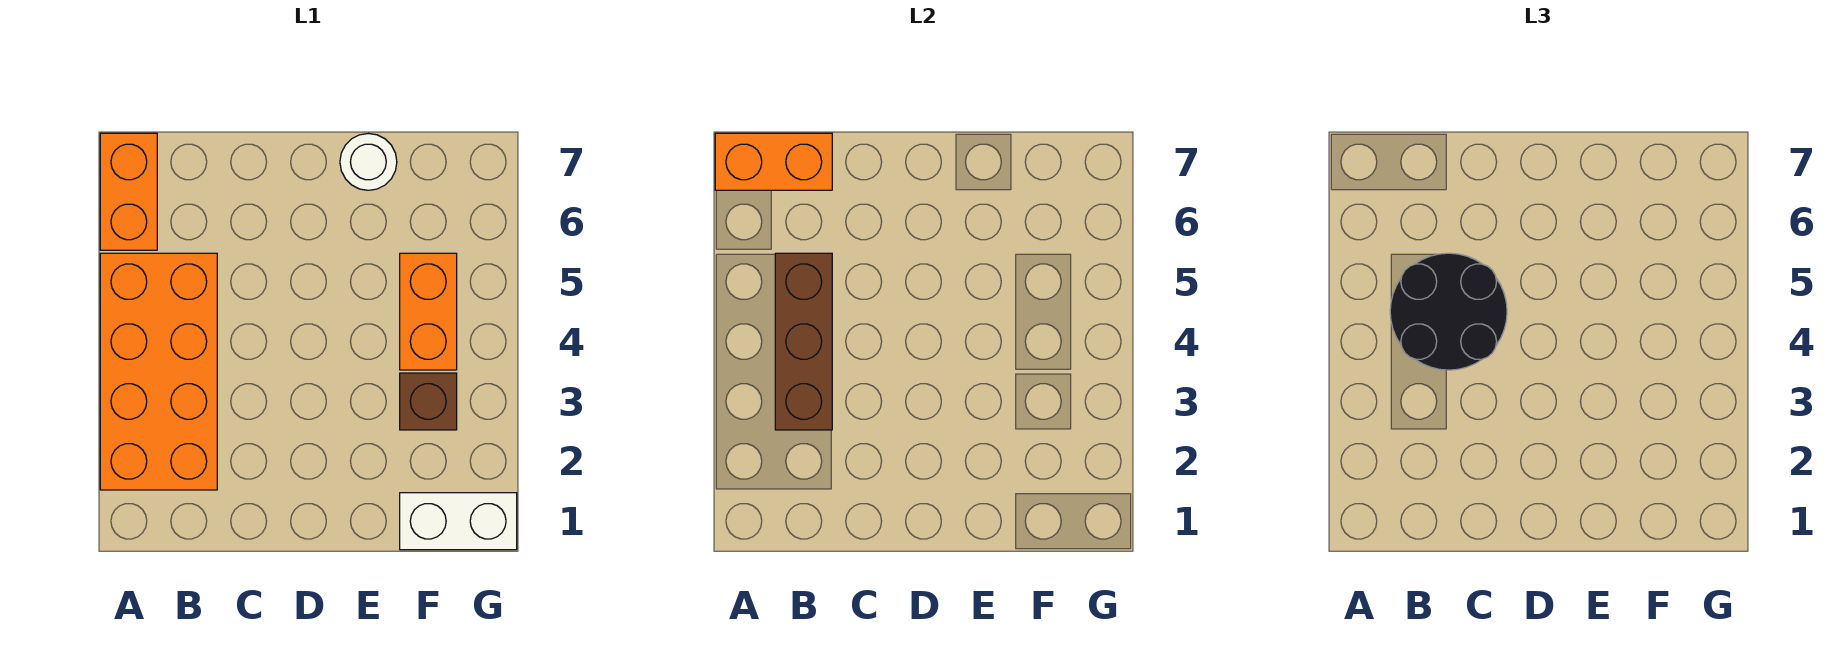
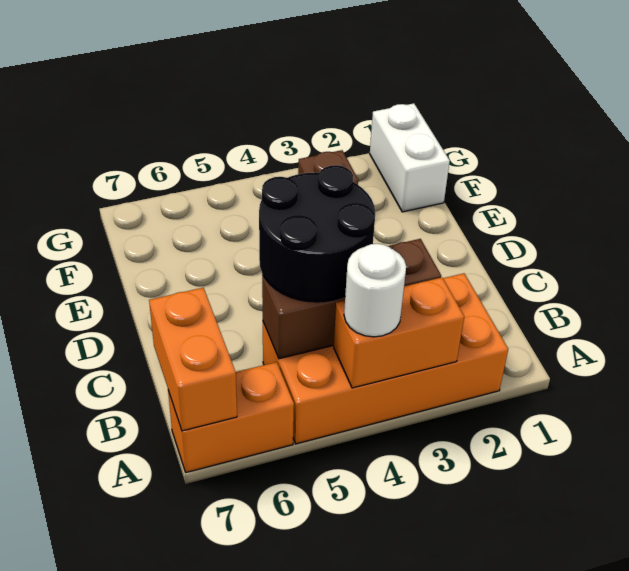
white 1x1 round brick [340,134,397,190] -> white 1x1 round brick moved to [344,244,406,337]
orange 1x2 brick [400,253,457,370] -> orange 1x2 brick moved to [334,278,464,388]

